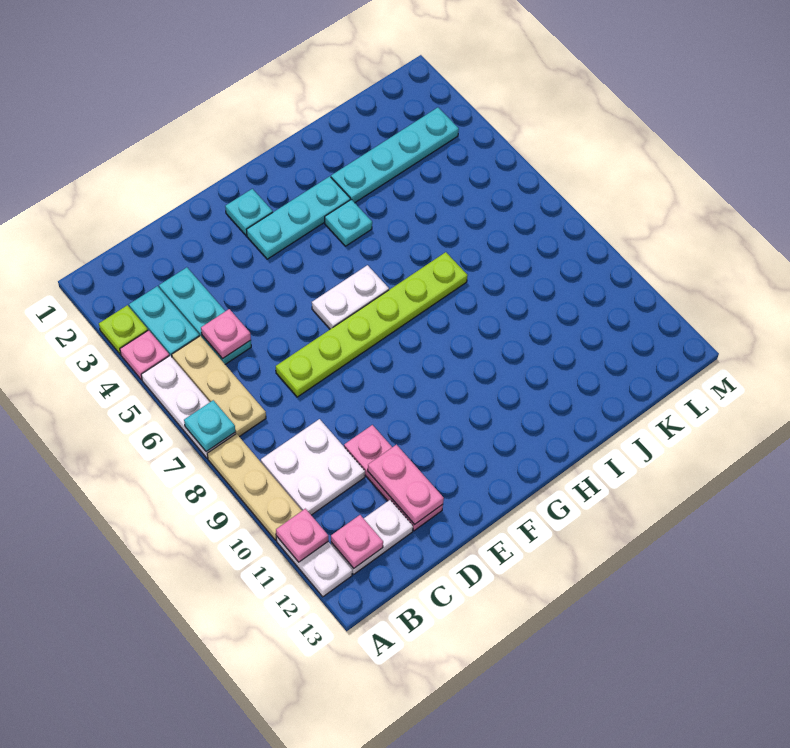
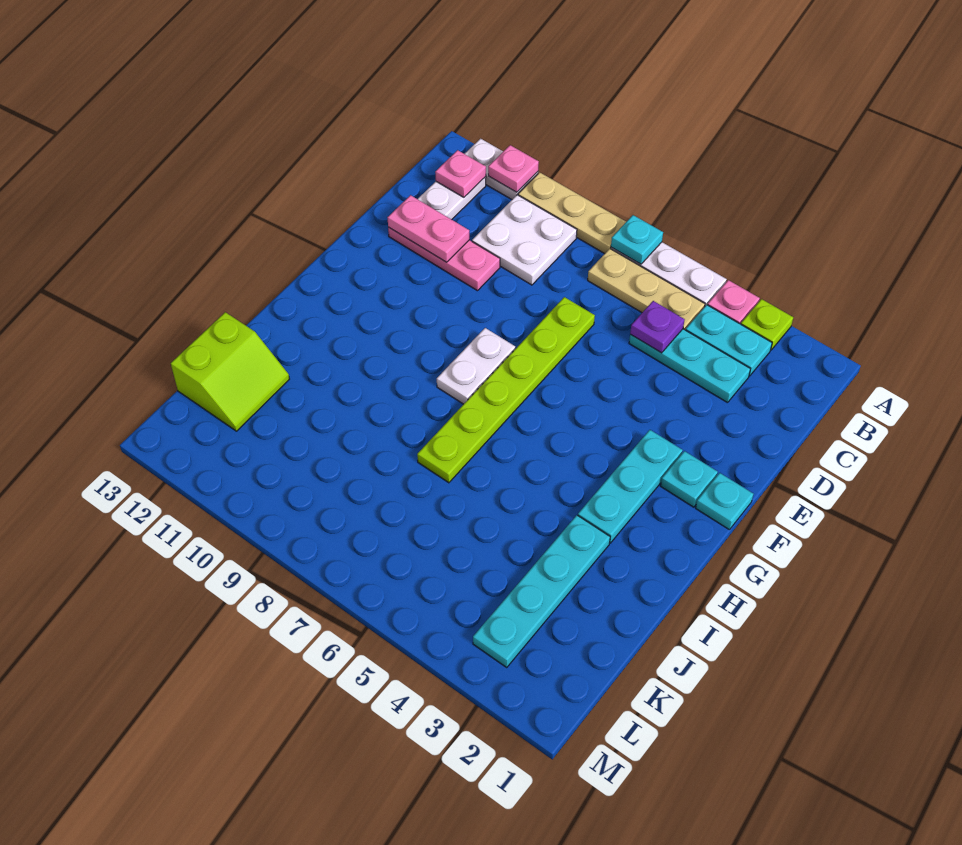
pink 1x1 plate [201,309,251,359] -> purple 1x1 plate [630,301,685,353]
white 1x2 plate [312,265,389,329] -> white 1x2 plate moved to [437,328,515,404]
cyan 1x1 plate [325,199,372,246] -> cyan 1x1 plate moved to [696,473,753,530]
none -> lime 2x2 slope [171,312,289,431]

